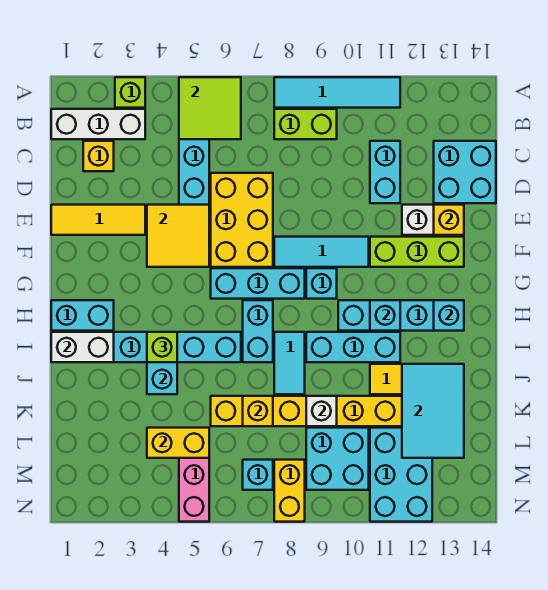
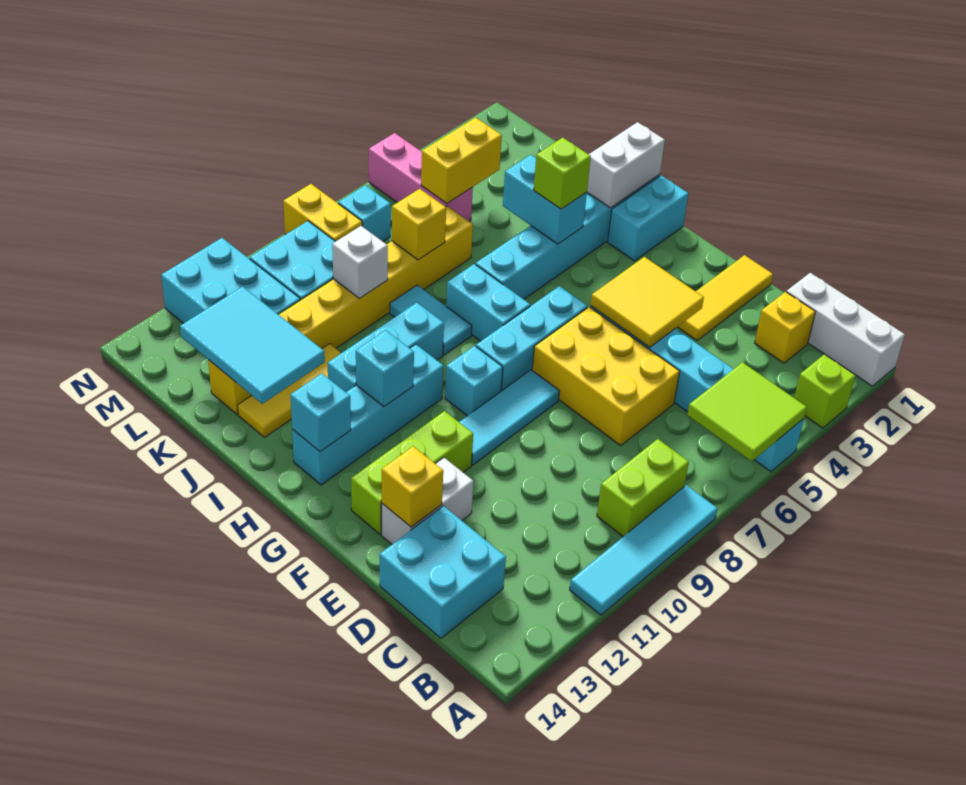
white 1x3 brick [51,109,145,139] -> white 1x3 brick turned to [787,273,905,386]
cyan 1x2 brick [370,141,400,203] -> none

